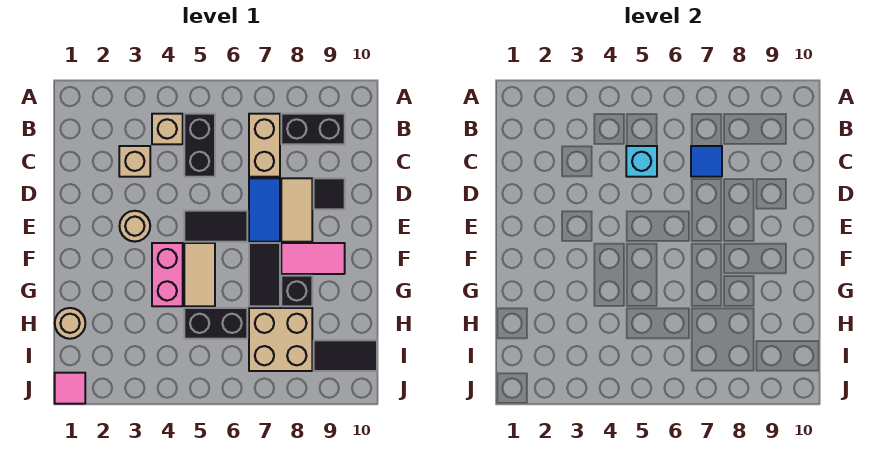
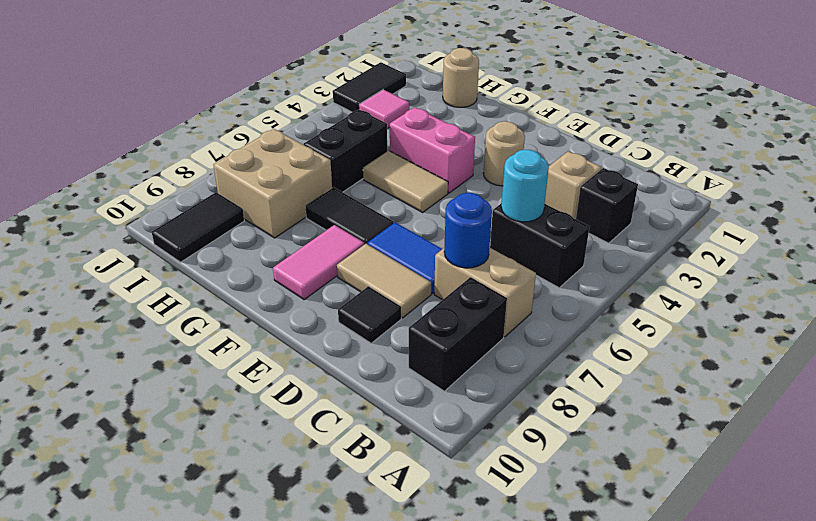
tan 1x1 brick [152,114,183,144] -> none
cyan 1x1 brick [626,146,657,177] -> cyan 1x1 round brick [501,150,549,222]
blue 1x1 tile [691,146,722,177] -> blue 1x1 round brick [444,193,492,268]
black 1x2 tile [184,211,247,242] -> black 1x2 tile moved to [333,62,406,112]
black 1x1 brick [281,276,312,306] -> black 1x1 brick moved to [576,168,638,243]
pink 1x1 tile [55,373,85,404] -> pink 1x1 tile moved to [359,90,409,129]

